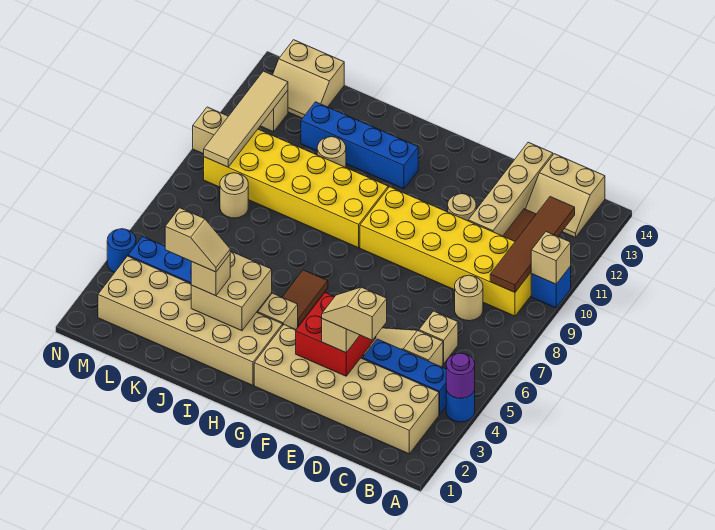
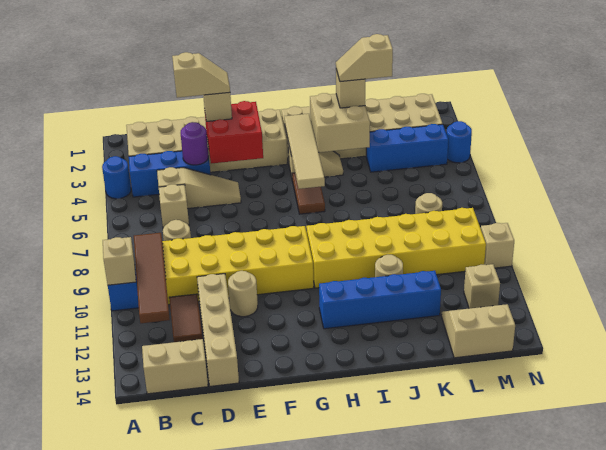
purple 1x1 round brick [446,353,475,398] -> purple 1x1 round brick moved to [181,122,208,165]
tan 1x4 tile [204,71,288,167] -> tan 1x4 tile moved to [284,114,325,189]

